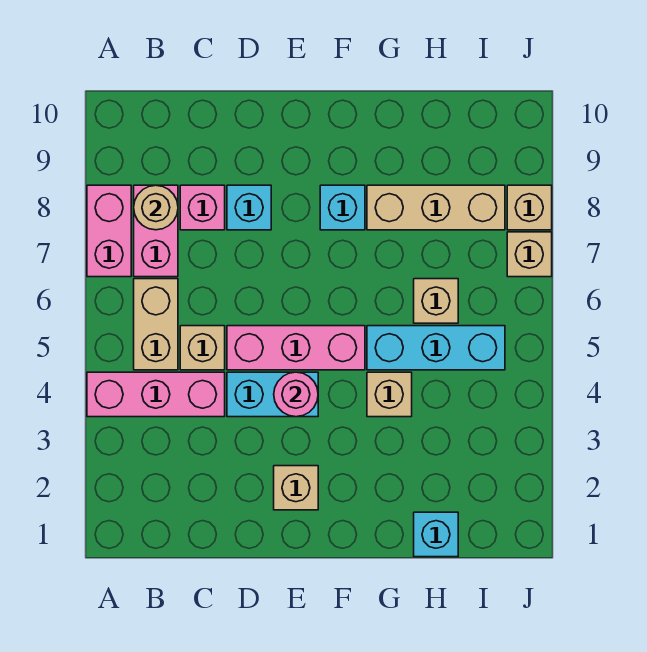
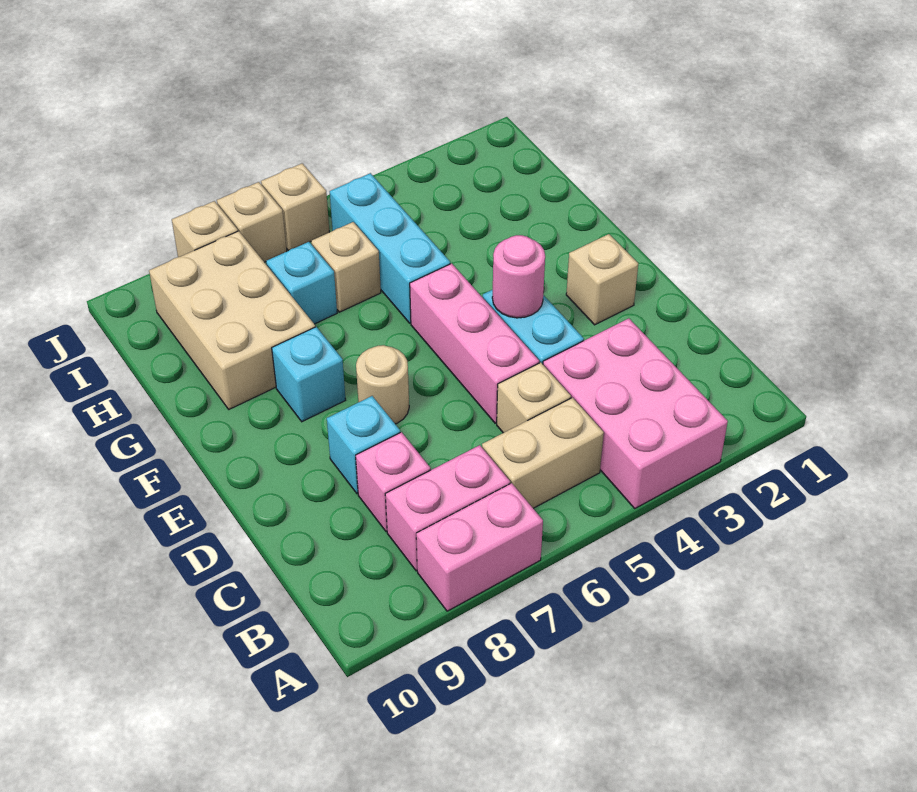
pink 1x3 brick [87,372,225,417] -> pink 2x3 brick [543,318,728,508]
tan 1x1 round brick [134,185,178,230] -> tan 1x1 round brick moved to [356,345,409,424]
tan 1x1 brick [367,372,412,417] -> tan 1x1 brick moved to [261,163,329,251]
tan 1x3 brick [367,185,505,230] -> tan 2x3 brick [149,231,315,409]
cyan 1x1 brick [414,512,458,557] -> cyan 1x1 brick moved to [266,242,337,324]

